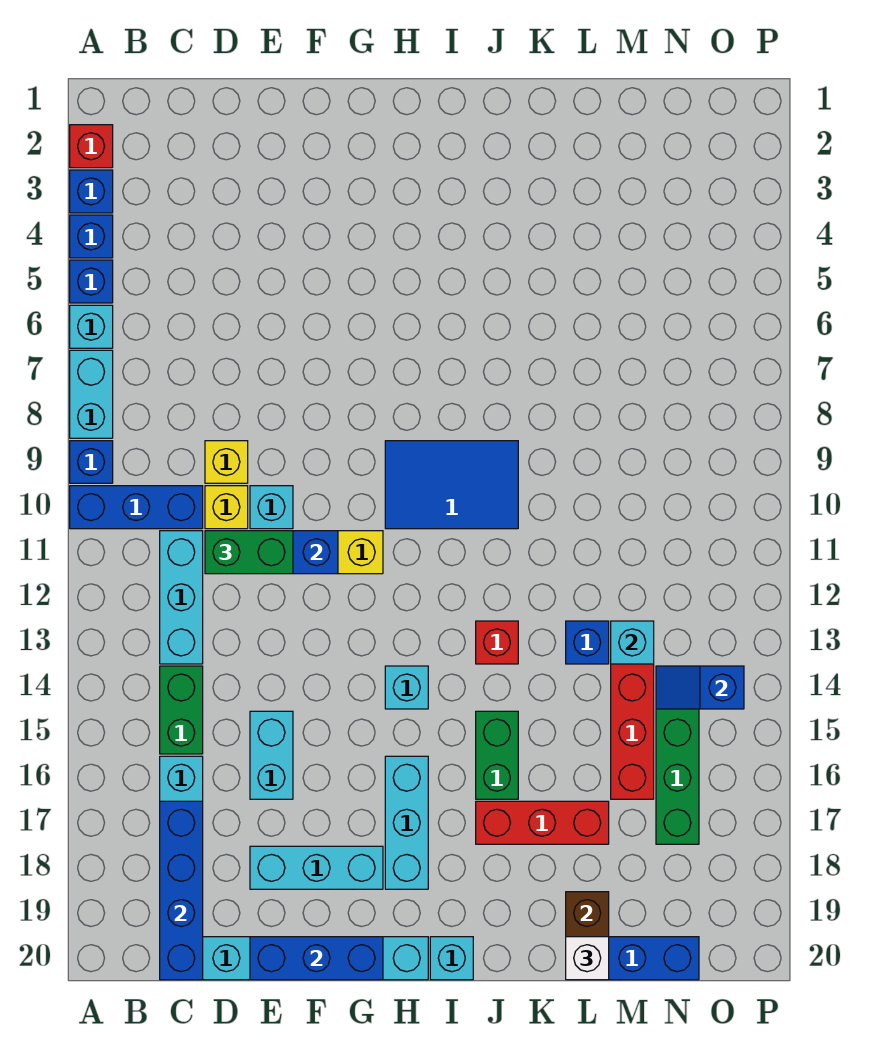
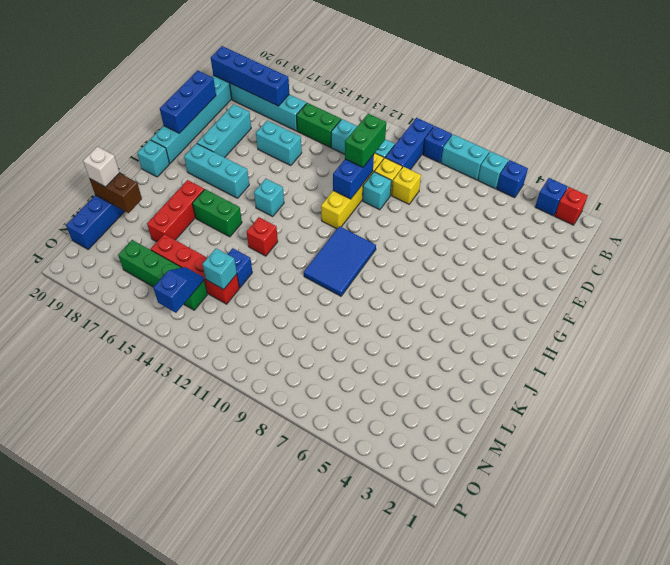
blue 1x1 brick [70,215,113,258] -> none

